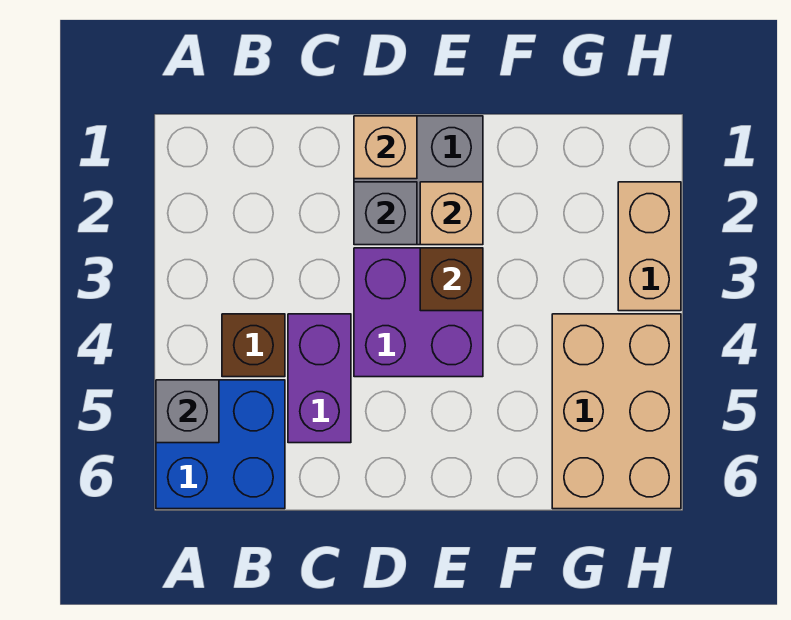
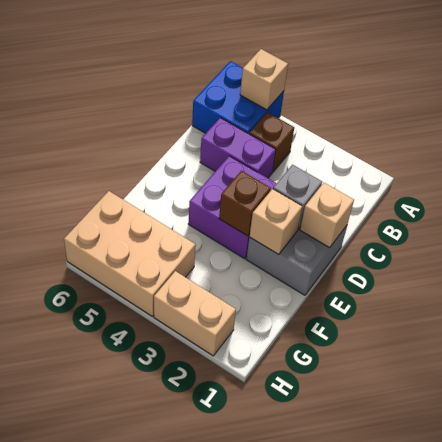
grey 1x1 brick [156,380,219,443] -> tan 1x1 brick [240,49,288,110]

